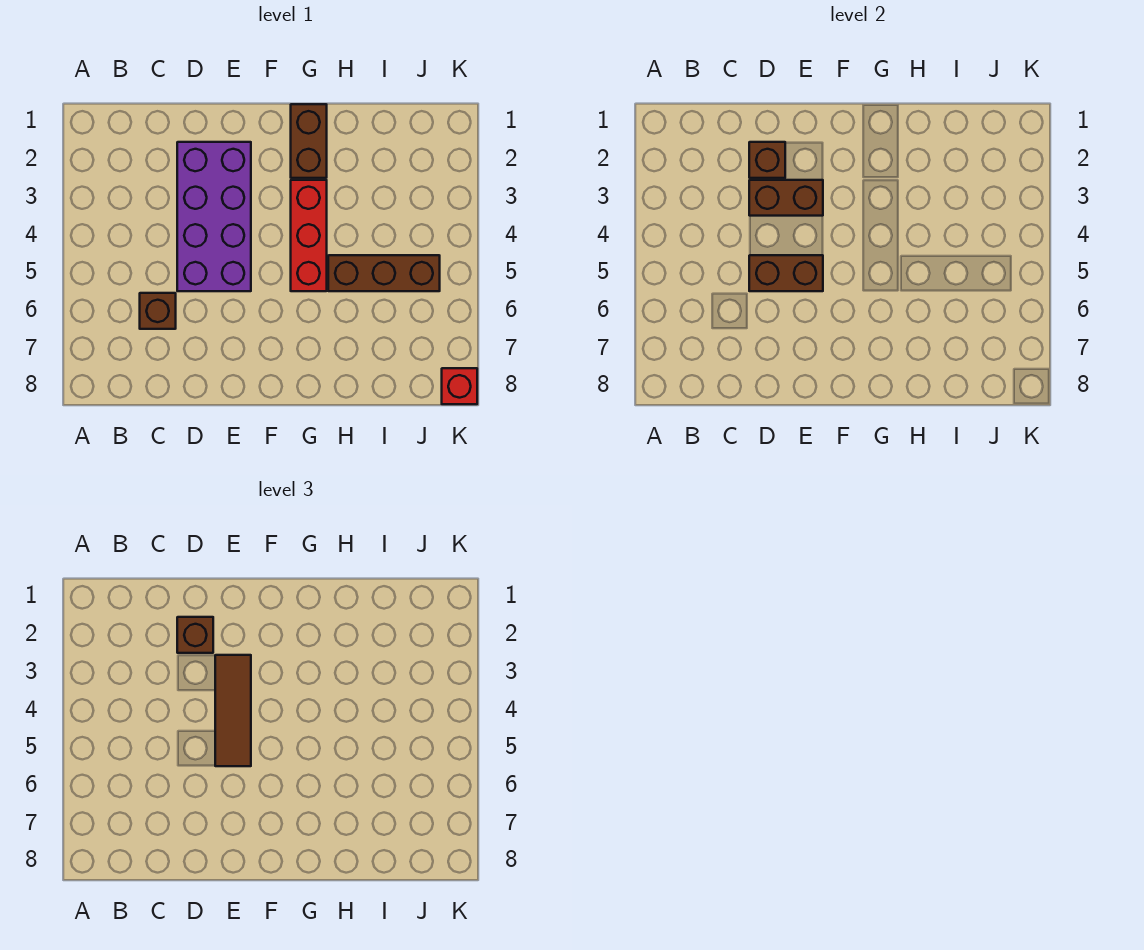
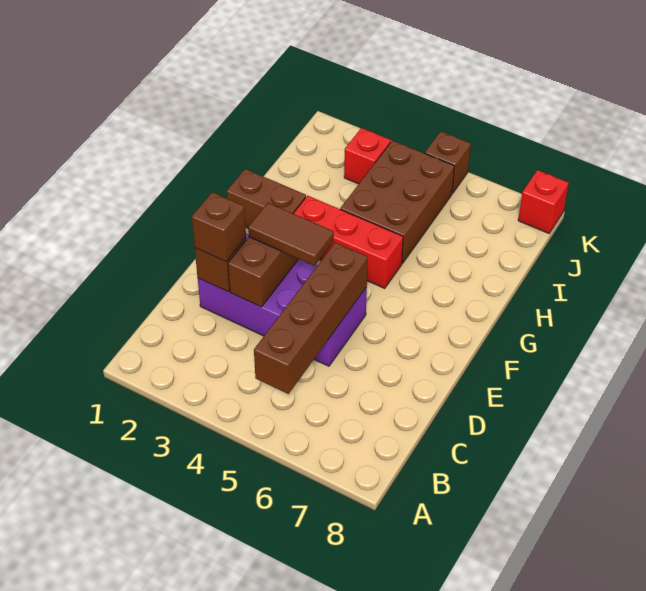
brown 1x1 brick [140,293,176,329] -> brown 1x1 brick moved to [425,131,471,194]
brown 1x2 brick [749,255,823,291] -> brown 1x4 brick [254,243,368,394]
brown 1x3 tile [215,655,251,766] -> brown 1x2 tile [248,203,334,266]
brown 1x3 brick [328,255,440,291] -> brown 2x3 brick [340,141,454,264]
none -> red 1x1 brick [344,128,391,184]

